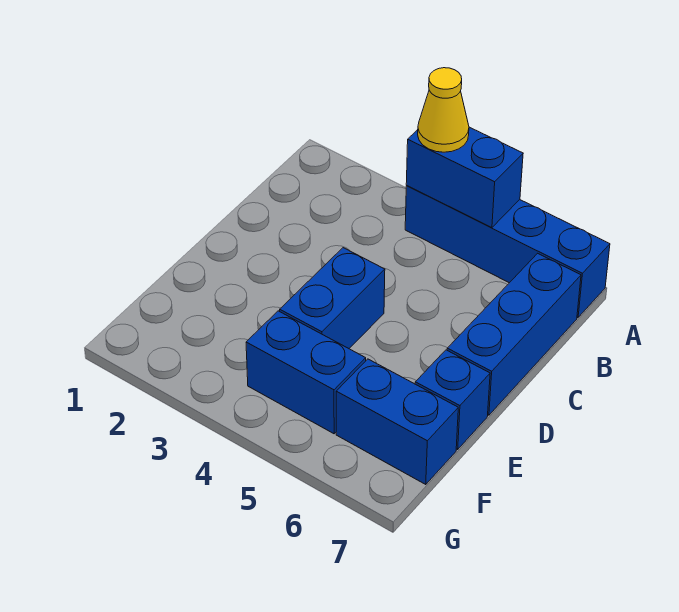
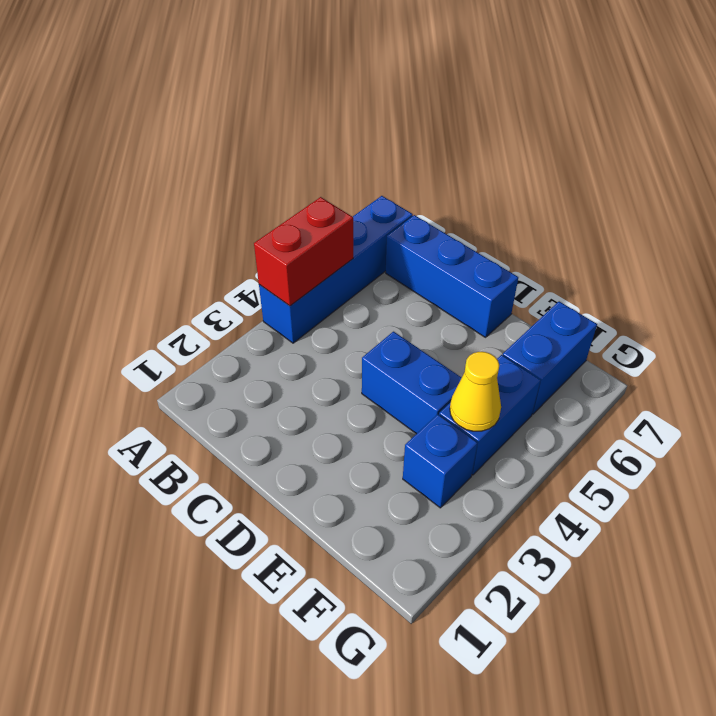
blue 1x2 brick [406,127,523,228] -> red 1x2 brick [254,197,353,306]
yellow 1x1 cone [418,68,469,152] -> yellow 1x1 cone moved to [450,352,501,431]
blue 1x1 brick [415,350,490,449] -> blue 1x1 brick moved to [403,414,477,508]

